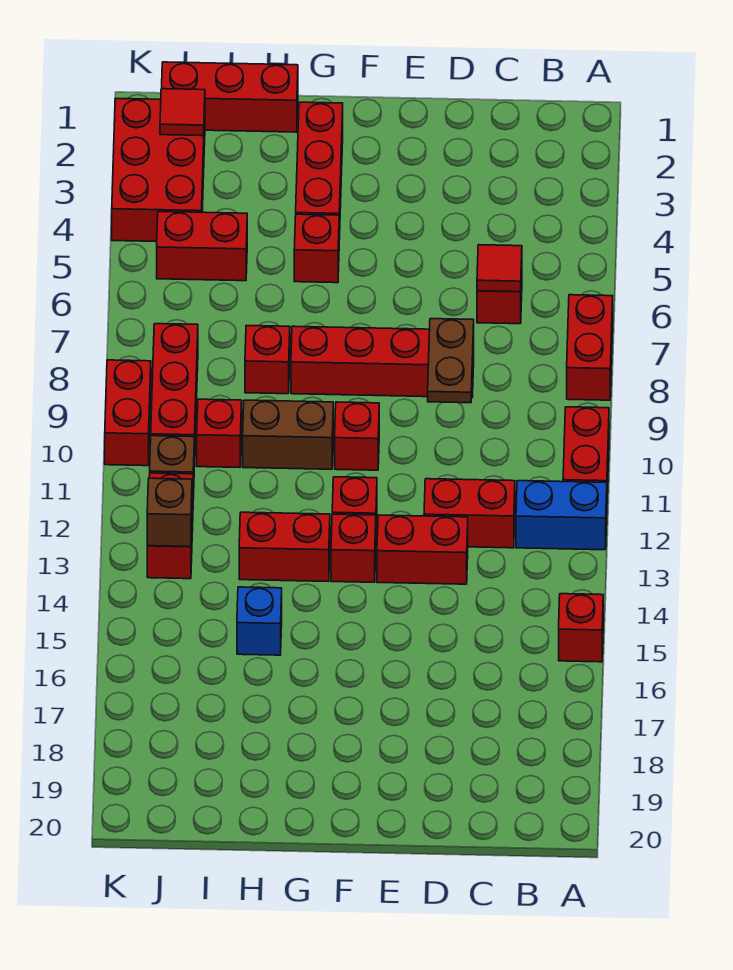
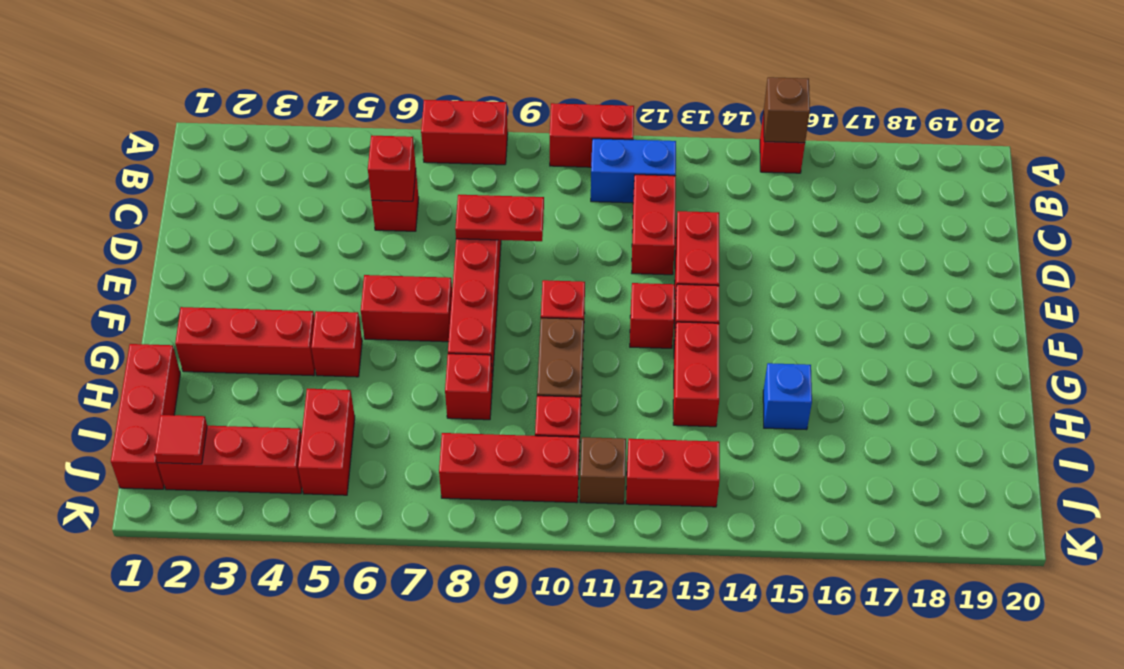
blue 1x2 brick [516,481,607,550] -> blue 1x2 brick turned to [591,139,676,203]
red 1x1 tile [477,245,522,292] -> red 1x1 brick [368,136,416,201]
brown 1x2 plate [428,319,474,403] -> red 1x2 plate [455,195,544,241]
red 2x3 brick [112,99,205,241] -> red 1x3 brick [158,426,302,494]
brown 1x1 brick [147,478,192,547] -> brown 1x1 brick moved to [764,77,810,143]
red 1x2 brick [105,360,151,466] -> red 1x2 brick moved to [361,275,452,342]

